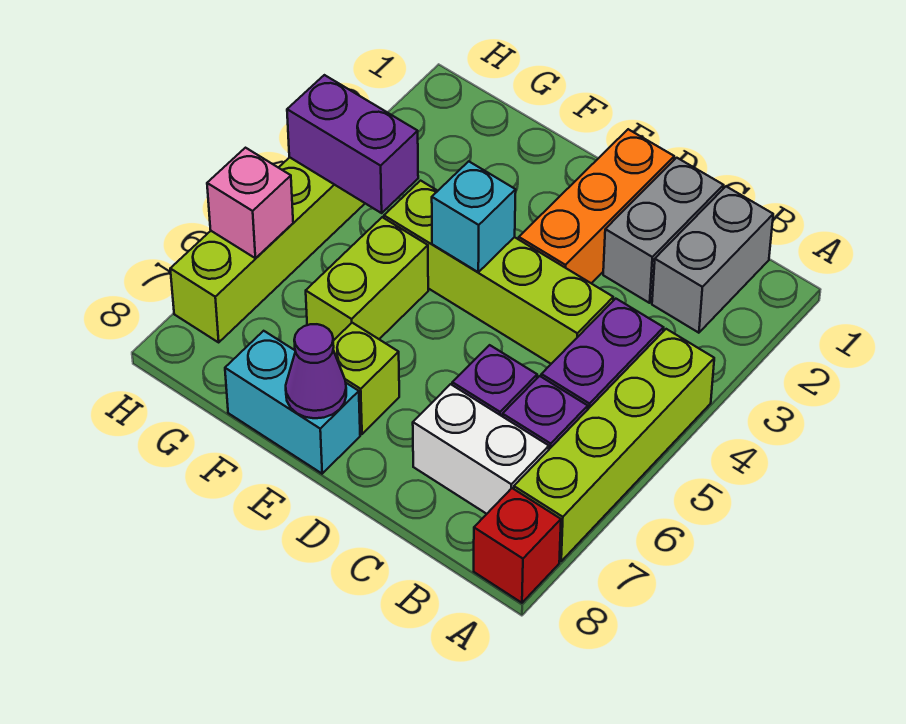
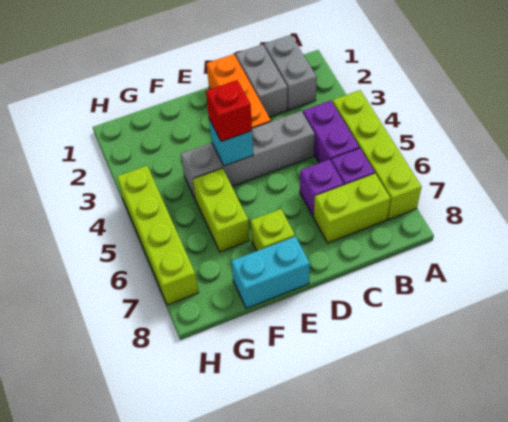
red 1x1 brick [474,488,561,603] -> red 1x1 brick moved to [206,80,252,142]
white 1x2 brick [413,384,549,514] -> lime 1x2 brick [314,174,391,243]
lime 1x4 brick [384,181,613,364] -> grey 1x4 brick [181,111,315,200]
purple 1x1 cone [286,324,346,418] -> none
purple 1x2 brick [287,75,418,213] -> none
pink 1x1 brick [207,148,293,258] -> none

